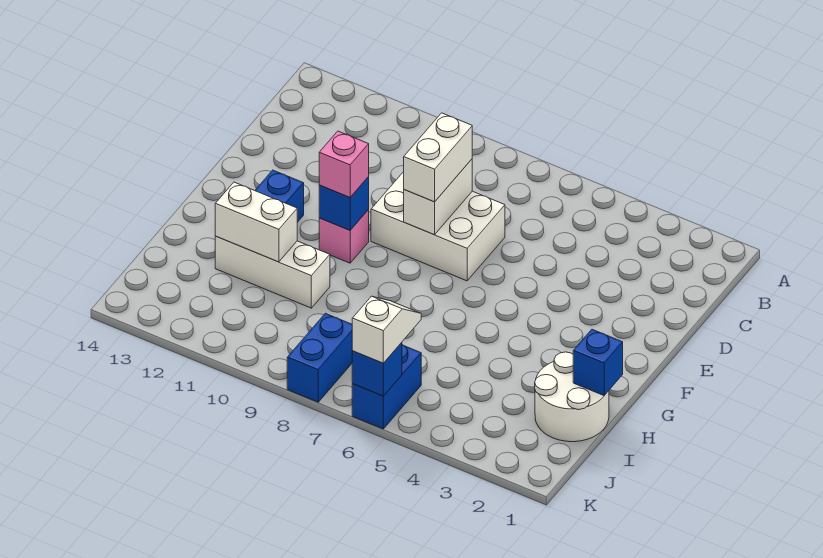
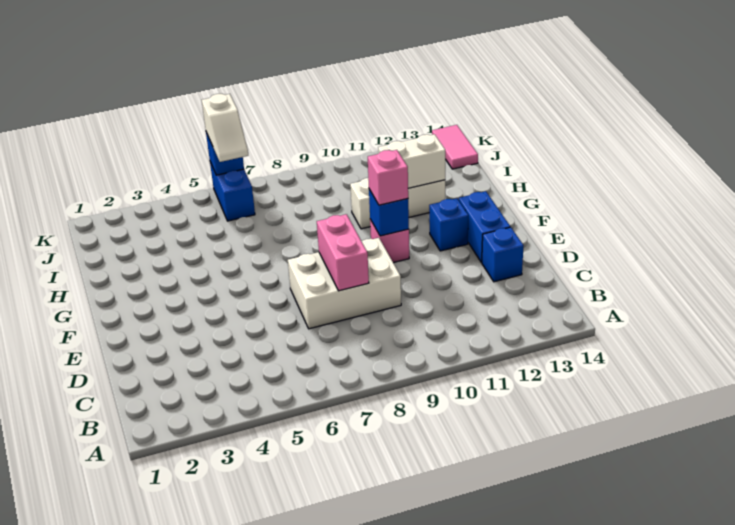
white 1x2 brick [404,159,472,235] -> pink 1x2 brick [317,214,369,291]
white 1x2 brick [404,113,472,202] -> none
white 2x2 round brick [535,352,609,442] -> none
blue 1x1 brick [573,329,623,395] -> blue 1x1 brick moved to [482,227,524,282]
blue 1x2 brick [287,313,352,402] -> blue 1x2 brick moved to [459,191,510,262]
none -> pink 1x2 tile [432,125,478,169]

